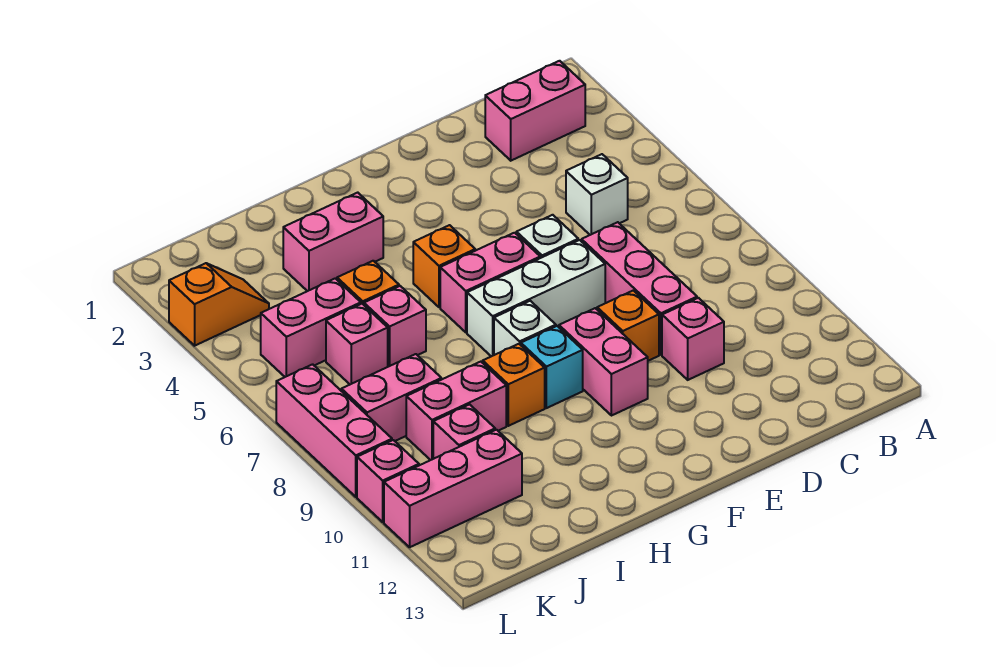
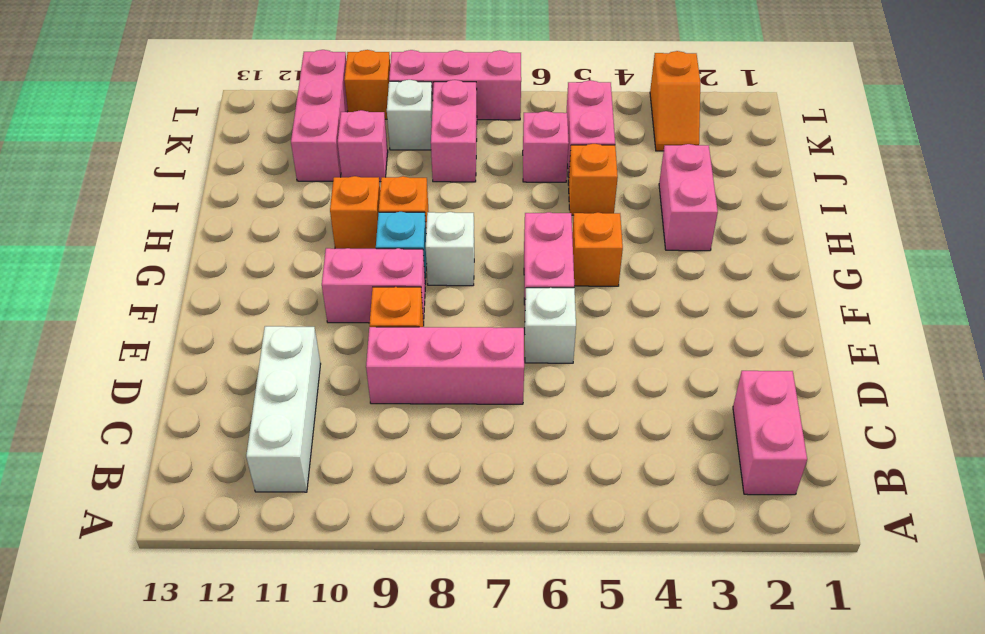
white 1x1 brick [566,154,628,235] -> white 1x1 brick moved to [387,80,433,150]
pink 1x1 brick [662,298,724,380] -> none
white 1x3 brick [467,240,605,356] -> white 1x3 brick moved to [246,326,321,492]
none -> orange 1x1 brick [330,176,380,249]
pink 1x1 brick [364,286,426,367] -> none
pink 1x2 brick [406,362,506,460] -> none
pink 1x1 brick [357,440,419,522] -> orange 1x1 brick [344,50,390,119]

